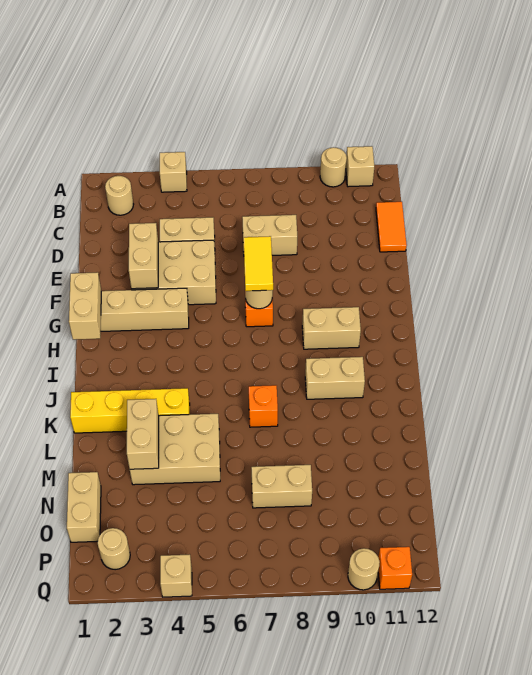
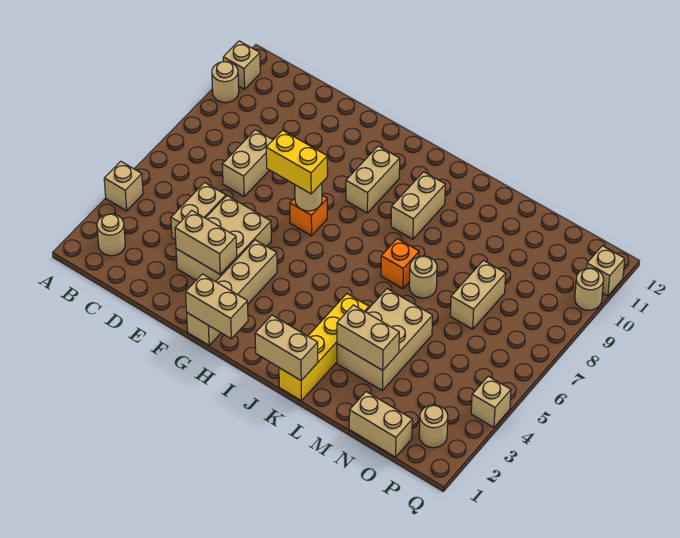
orange 1x2 tile [376,202,407,252] -> none
yellow 1x2 tile [244,236,273,291] -> yellow 1x2 brick [266,130,327,194]
none -> tan 1x2 brick [255,315,318,380]
none -> tan 1x1 round brick [409,256,437,298]
orange 1x1 brick [378,547,412,589] -> tan 1x1 brick [587,246,625,296]

